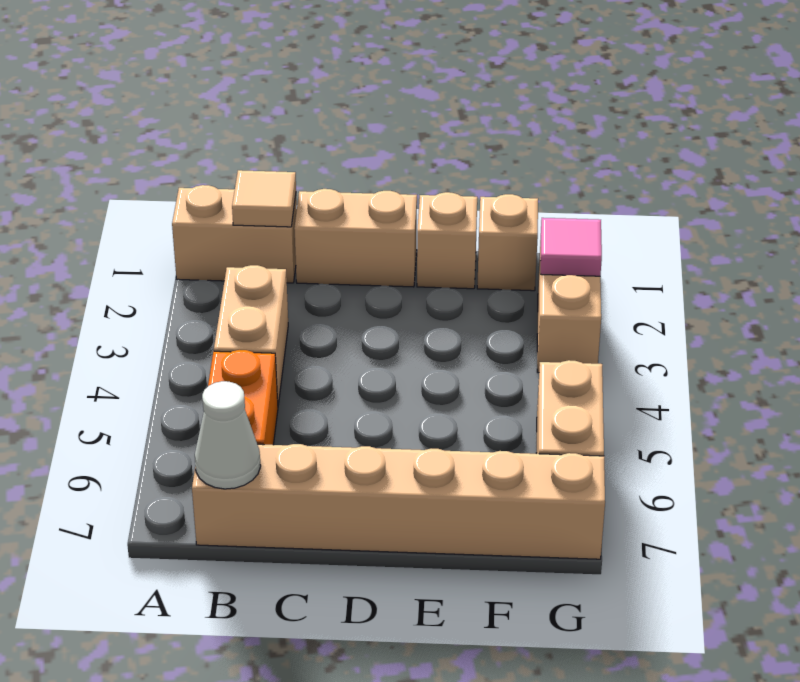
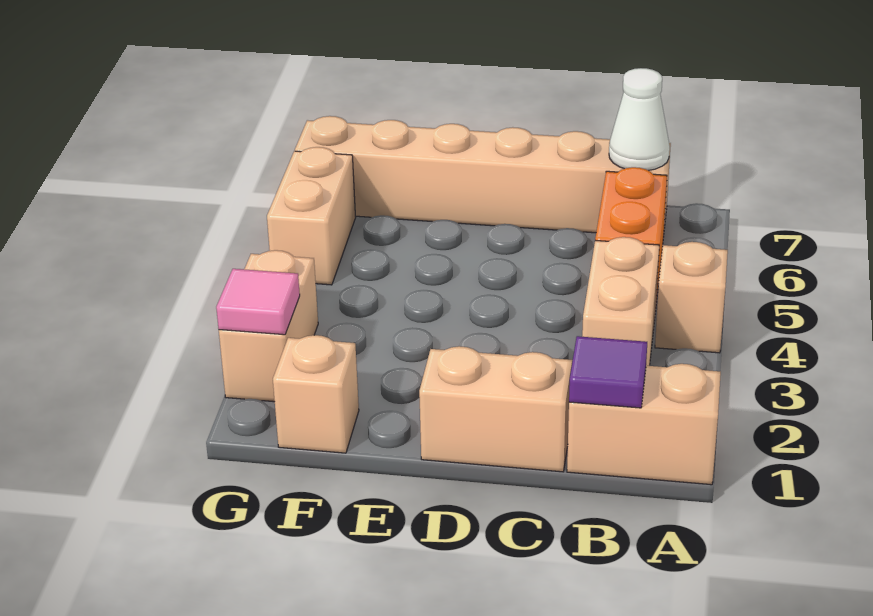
tan 1x1 tile [232,170,296,227] -> purple 1x1 tile [569,336,647,408]
tan 1x1 brick [417,192,477,289] -> tan 1x1 brick moved to [655,242,728,353]

